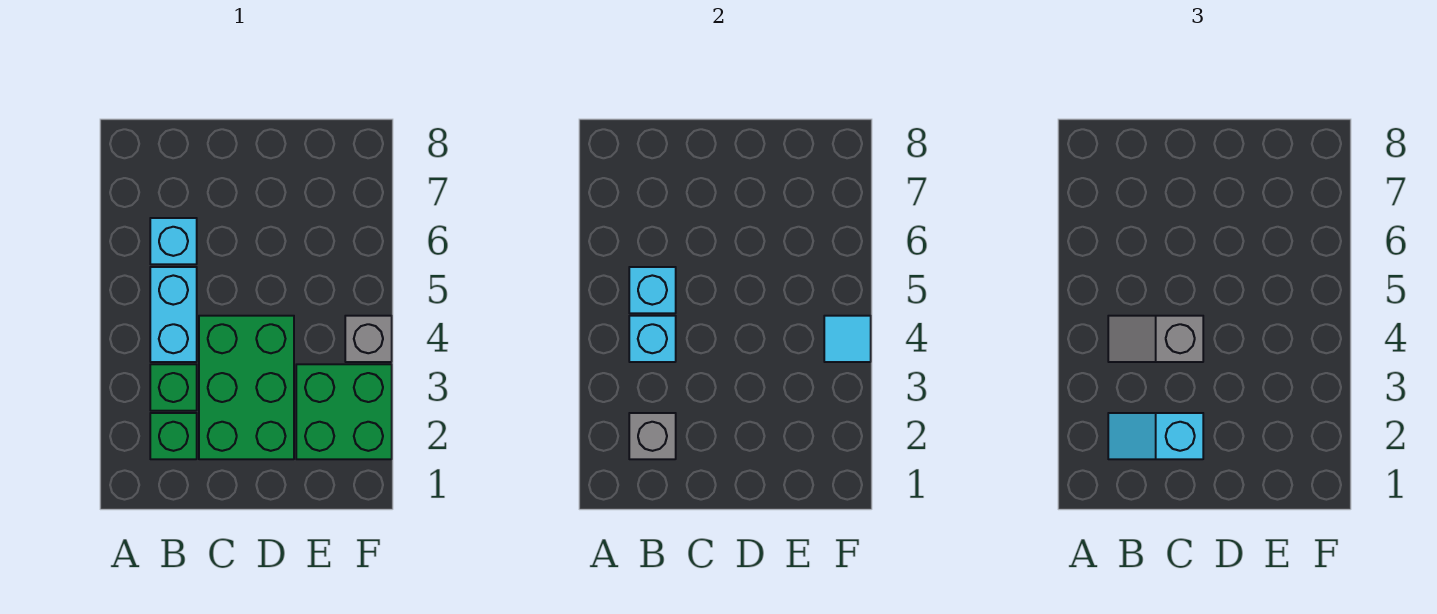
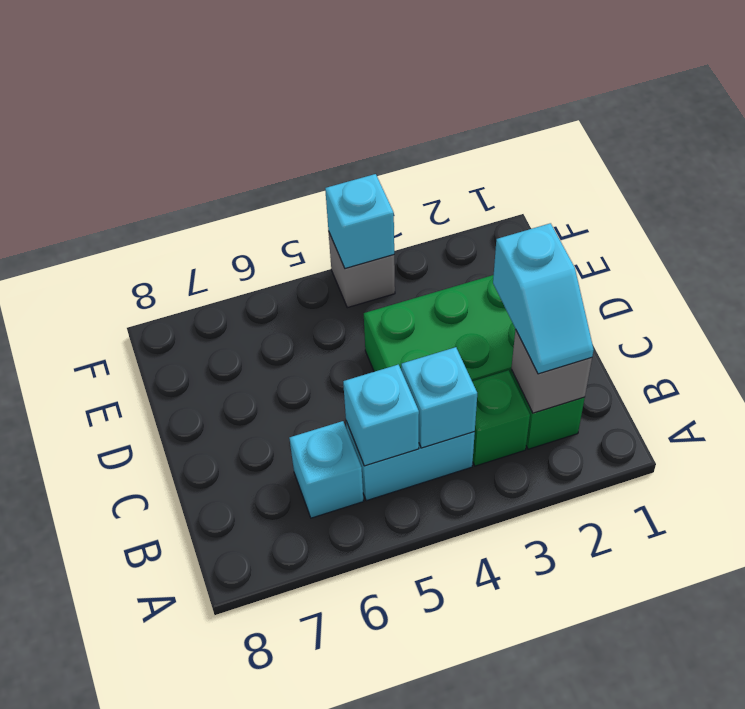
grey 1x2 slope [1108,316,1203,362] -> none
green 2x2 brick [296,364,392,459] -> none
cyan 1x1 tile [824,316,871,362] -> cyan 1x1 brick [325,174,394,268]

